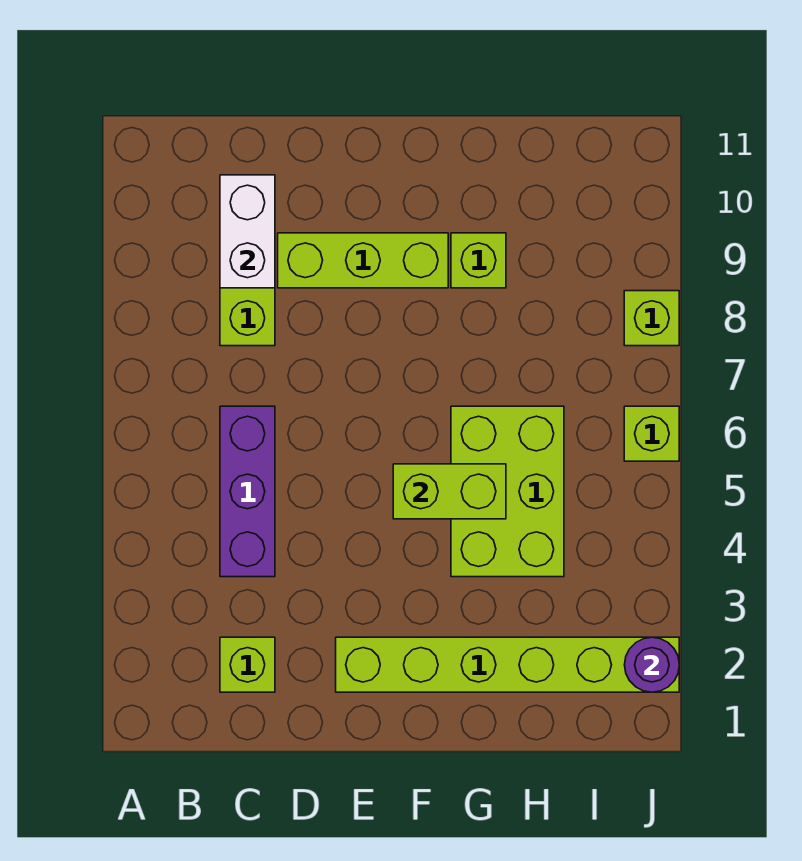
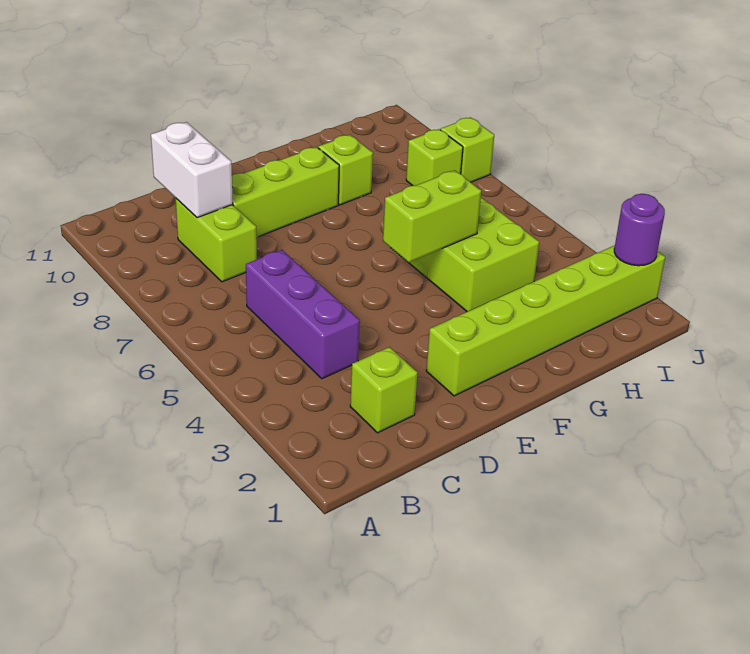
lime 1x1 brick [624,406,679,461] -> lime 1x1 brick moved to [406,129,463,186]

